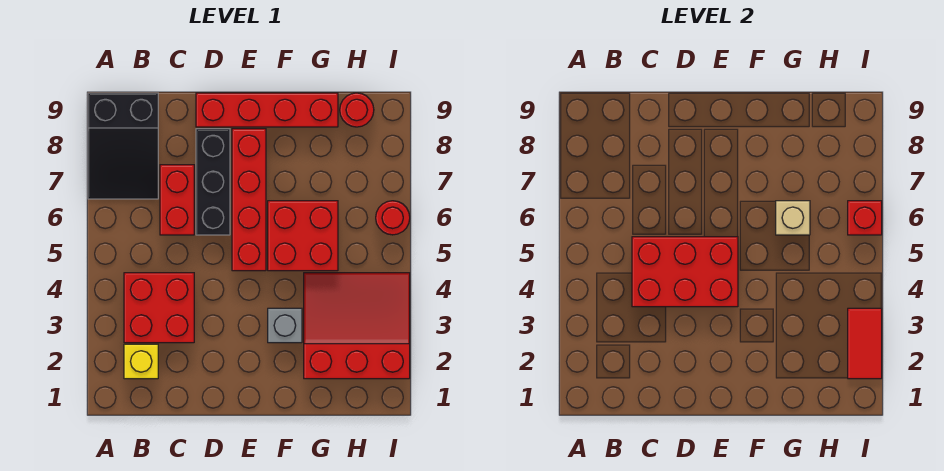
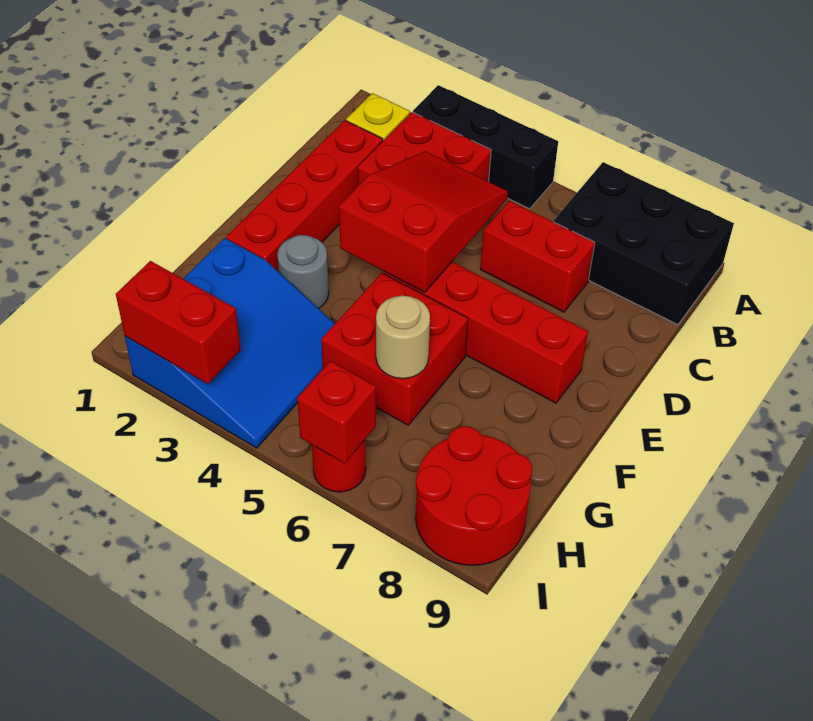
black 2x3 slope [88,93,158,199] -> black 2x3 brick [554,162,734,325]
red 2x3 brick [632,237,738,307] -> red 2x3 slope [339,151,508,292]
black 1x3 brick [196,129,230,235] -> black 1x3 brick moved to [413,85,558,209]
red 1x4 brick [196,93,338,127] -> red 1x4 brick moved to [226,120,383,272]
grey 1x1 brick [268,308,302,343] -> grey 1x1 round brick [277,235,329,308]
red 3x3 slope [304,273,410,379] -> blue 3x3 slope [125,238,335,448]
tan 1x1 brick [776,201,810,235] -> tan 1x1 round brick [376,296,430,379]
red 1x1 round brick [340,93,374,127] -> red 2x2 round brick [416,426,532,565]
red 1x2 tile [848,308,882,379] -> red 1x2 brick [116,261,241,384]

